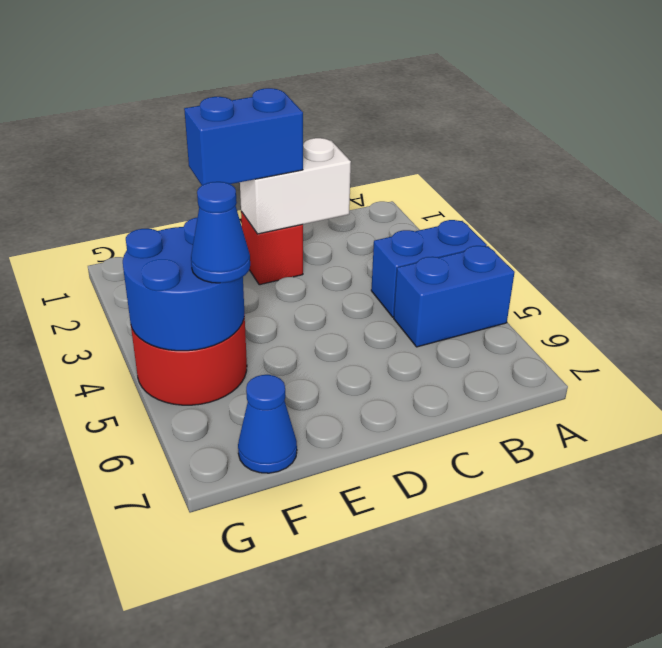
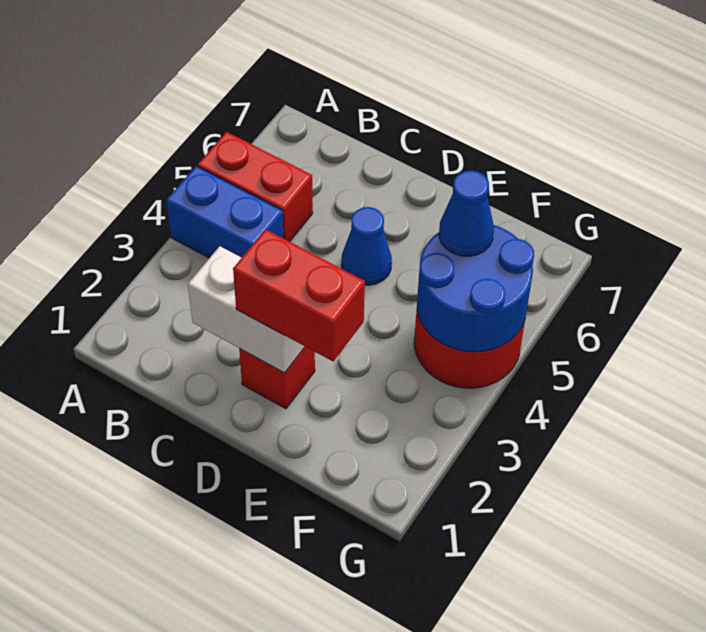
blue 1x2 brick [394,246,515,347] -> red 1x2 brick [198,132,313,242]
blue 1x2 brick [184,88,303,185] -> red 1x2 brick [233,229,365,361]
blue 1x1 cone [238,375,297,473] -> blue 1x1 cone moved to [341,207,392,285]

